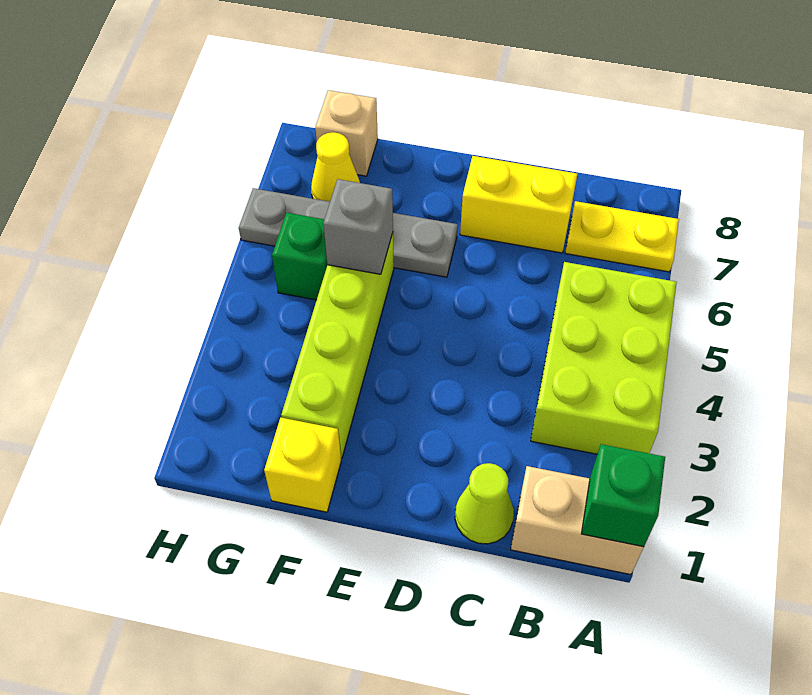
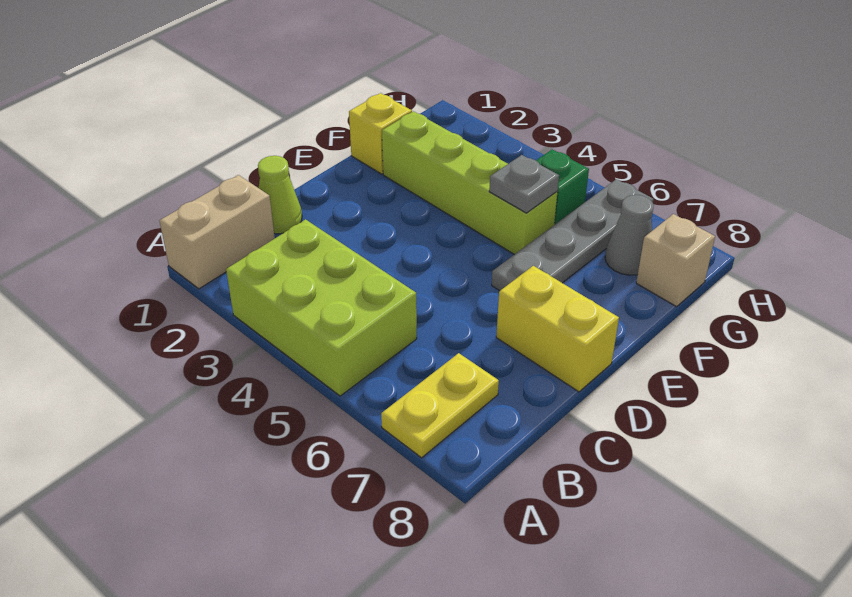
green 1x1 brick [582,444,665,547] -> none
yellow 1x2 brick [460,156,577,253] -> yellow 1x2 brick turned to [496,266,619,392]
grey 1x1 brick [323,179,393,274] -> grey 1x1 plate [489,155,559,213]
yellow 1x1 cone [311,132,360,202] -> grey 1x1 cone [605,195,654,275]

